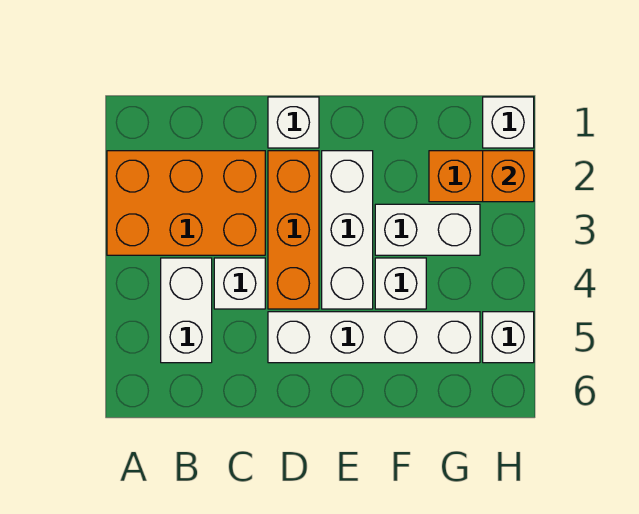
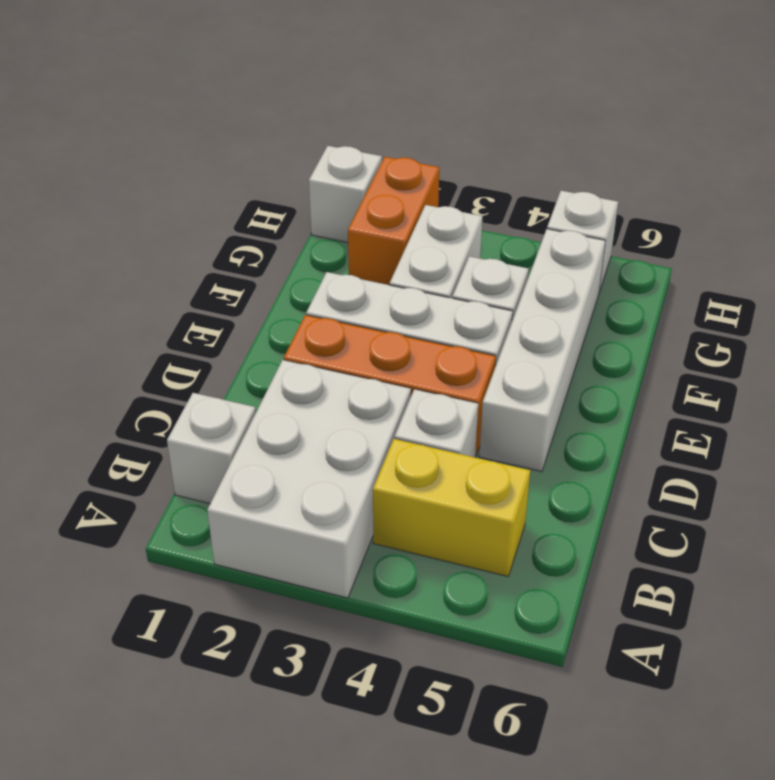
orange 2x3 brick [107,151,265,255] -> white 2x3 brick [207,360,411,598]
white 1x2 brick [161,258,212,363] -> yellow 1x2 brick [373,439,530,576]
white 1x1 brick [268,97,319,148] -> white 1x1 brick moved to [167,393,256,504]
orange 1x1 brick [483,151,534,202] -> none

